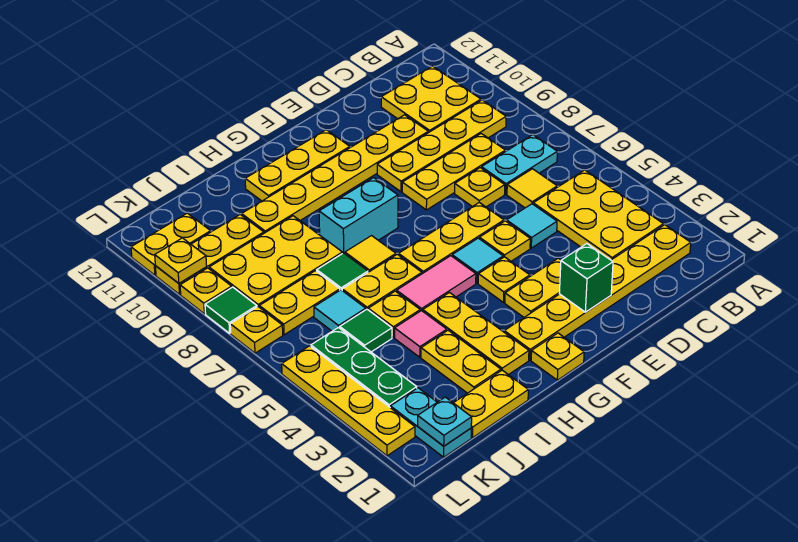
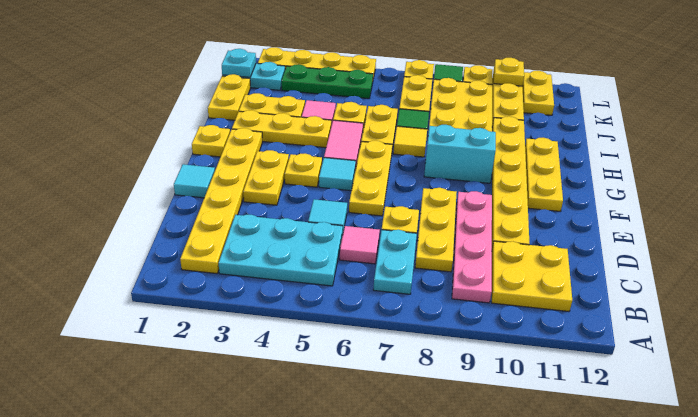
yellow 2x3 plate [533,170,663,260] -> cyan 2x3 plate [219,215,343,286]
yellow 1x4 plate [377,100,506,192] -> pink 1x4 plate [452,191,492,303]
yellow 1x1 tile [507,169,557,208] -> pink 1x1 tile [340,226,380,264]
green 1x1 brick [559,244,613,312] -> none
yellow 1x1 plate [479,221,530,261] -> none
cyan 1x2 brick [319,178,398,254] -> cyan 1x2 brick turned to [424,125,496,183]
green 1x1 tile [340,309,392,352] -> none
cyan 1x1 tile [314,290,366,331] -> cyan 1x1 tile moved to [174,164,215,198]

